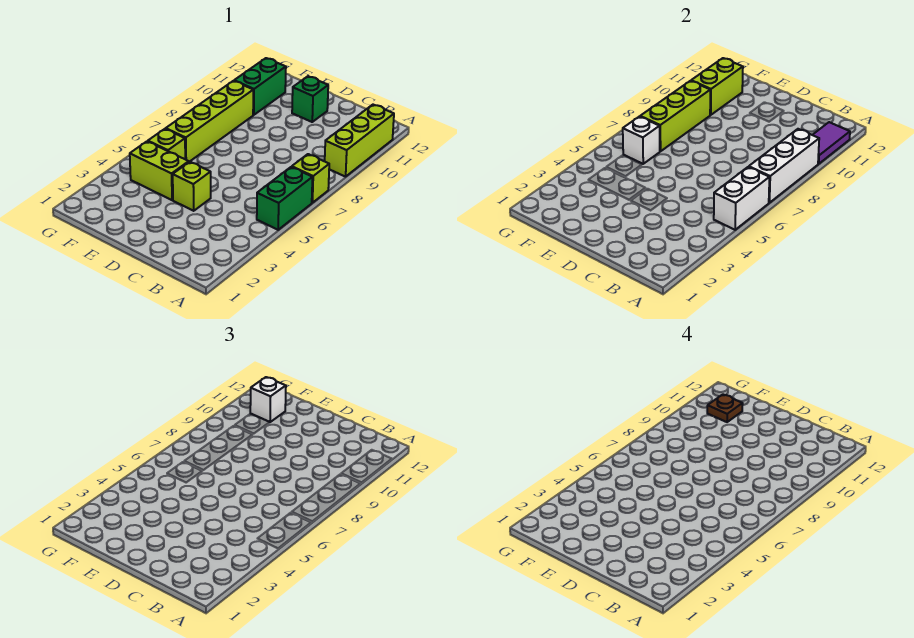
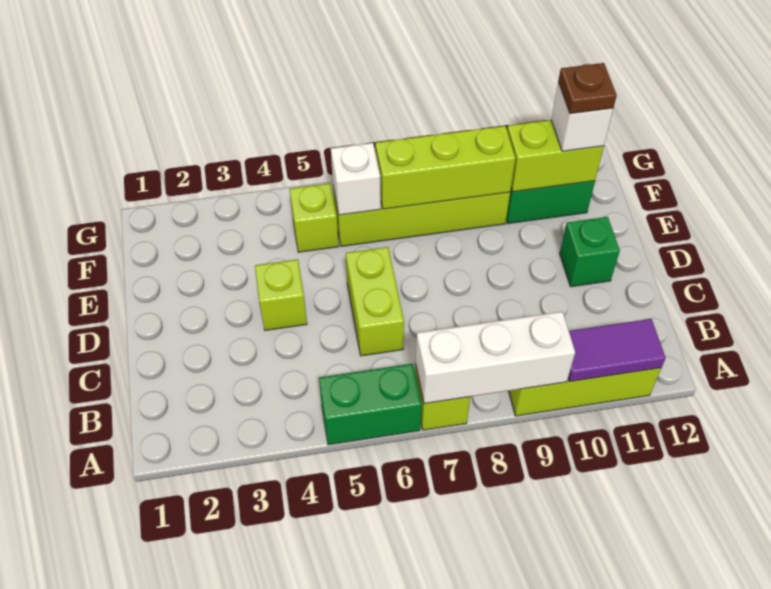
white 1x2 brick [714,167,769,230] -> none
lime 1x2 brick [130,141,189,200] -> lime 1x2 brick moved to [346,247,404,356]

